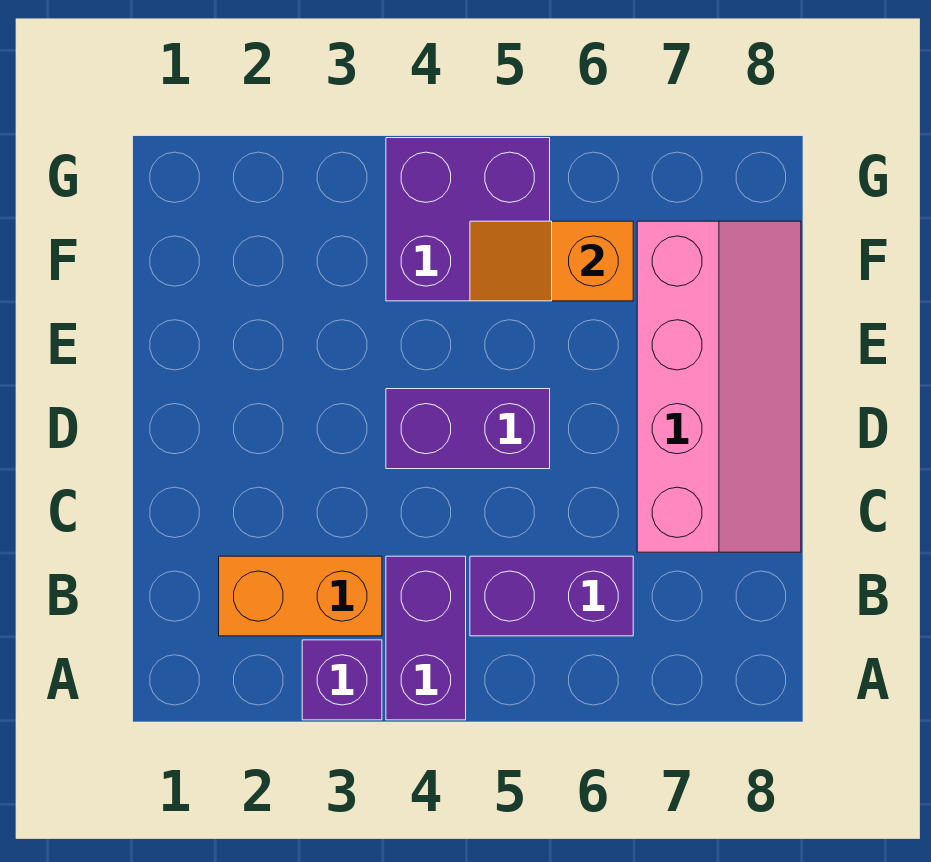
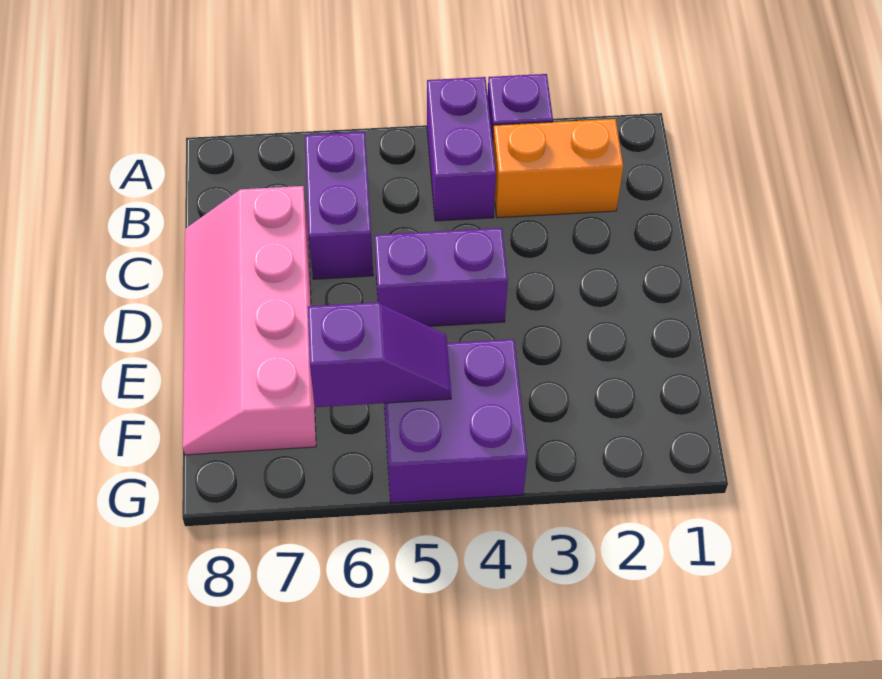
purple 1x2 brick [470,556,633,636] -> purple 1x2 brick turned to [305,132,373,279]
orange 1x2 slope [470,221,633,301] -> purple 1x2 slope [308,302,451,407]

